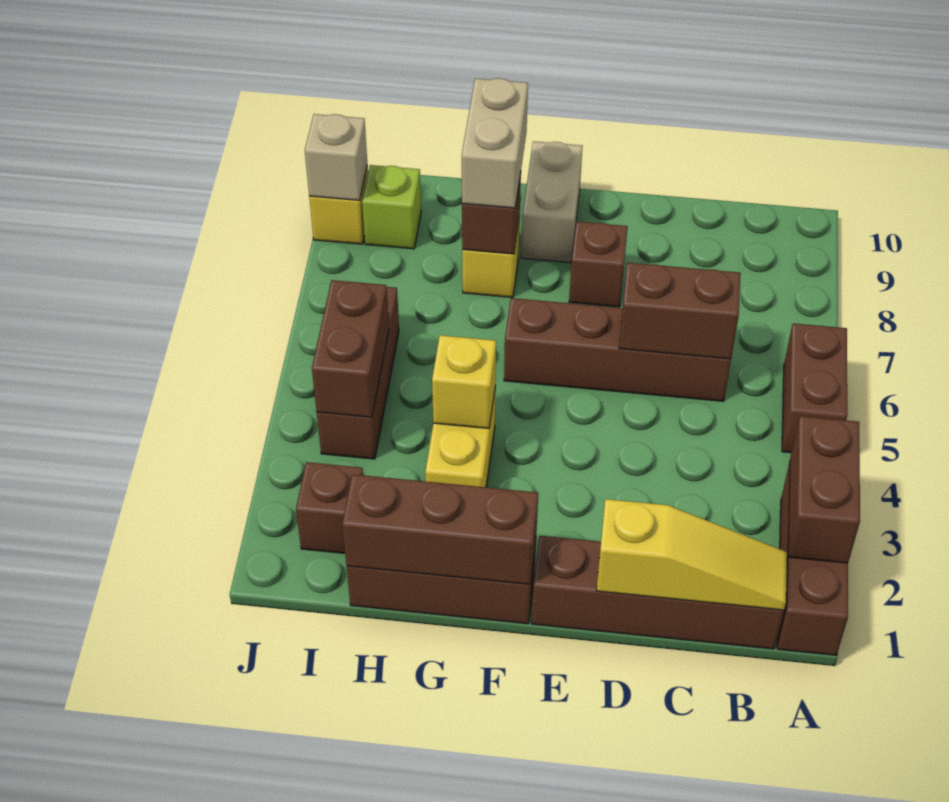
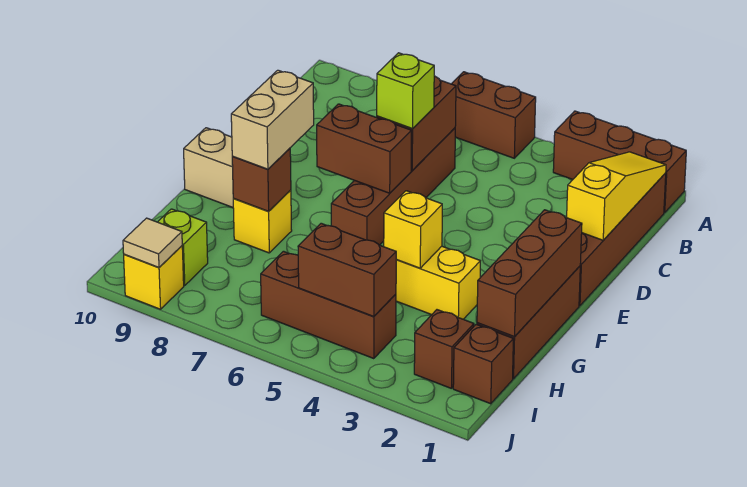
brown 1x2 brick [788,416,860,563] -> brown 1x2 brick moved to [317,104,412,193]
none -> lime 1x1 brick [377,53,434,129]
brown 1x1 brick [569,222,628,307] -> brown 1x1 brick moved to [453,324,513,404]
tan 1x2 brick [462,78,528,208] -> tan 1x2 brick turned to [231,70,314,169]
tan 1x1 brick [305,114,367,200] -> tan 1x1 tile [123,218,182,267]

